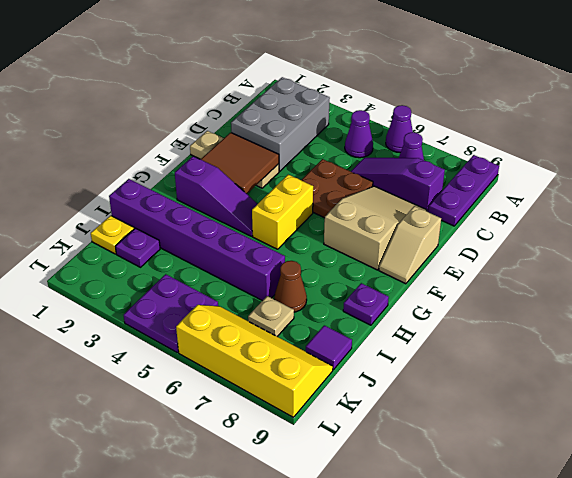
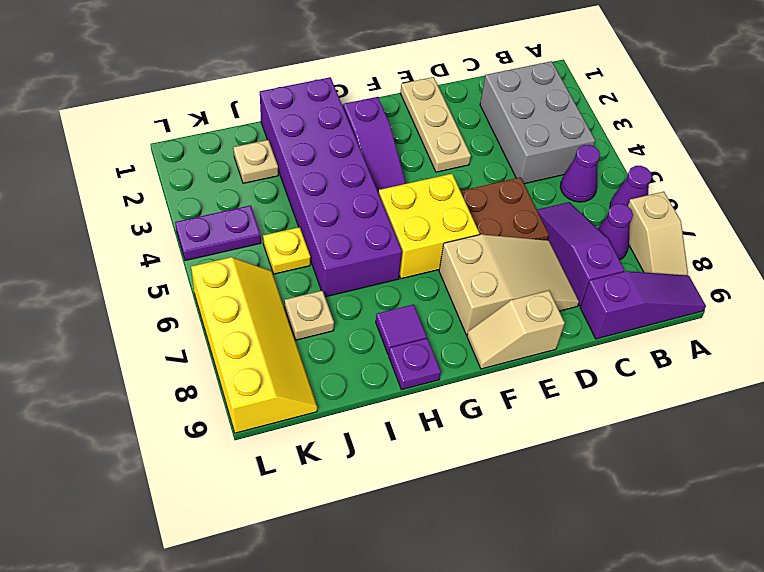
none -> tan 1x2 slope [628,192,688,275]
purple 1x3 plate [428,155,499,226] -> purple 1x3 slope [580,271,706,339]
grey 2x3 brick [231,77,330,171] -> grey 2x3 brick turned to [480,61,595,184]
brown 2x2 tile [201,133,279,194] -> none
yellow 1x2 brick [252,175,313,249] -> yellow 2x2 brick [379,174,479,279]
purple 1x6 brick [109,179,285,301] -> purple 2x6 brick [260,77,402,297]
brown 1x1 cone [274,261,307,312] -> none
yellow 1x1 plate [91,215,134,254] -> yellow 1x1 plate moved to [263,227,310,274]
purple 1x1 plate [115,228,160,267] -> tan 1x1 plate [233,140,278,183]
purple 1x1 tile [306,325,352,370] -> purple 1x1 tile moved to [376,305,427,355]
purple 2x2 plate [124,274,218,352] -> purple 1x2 plate [175,205,261,261]

